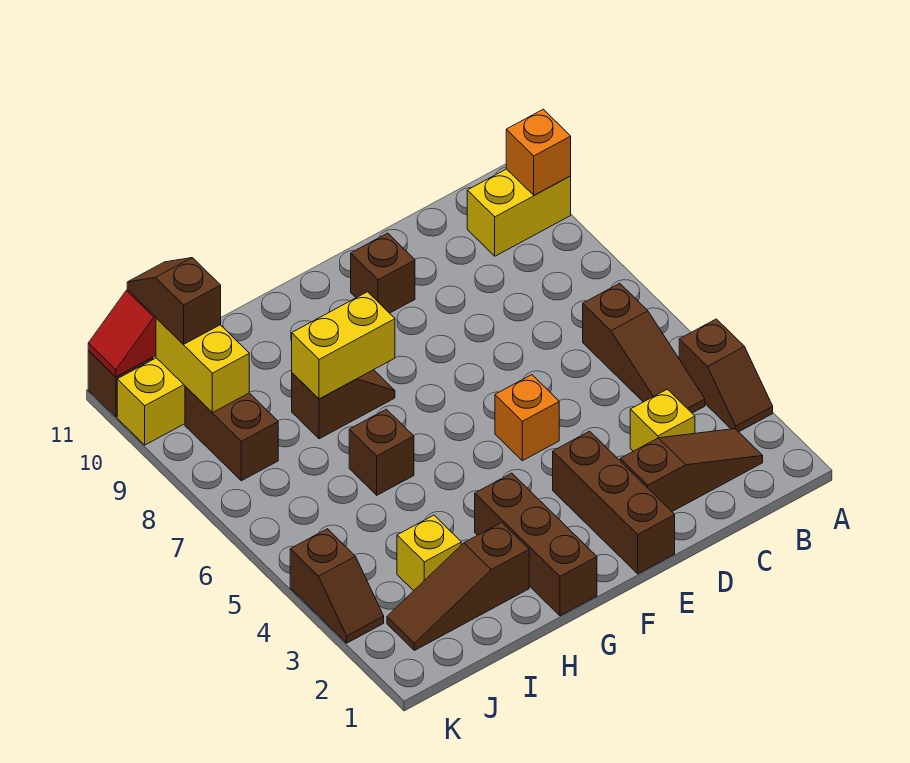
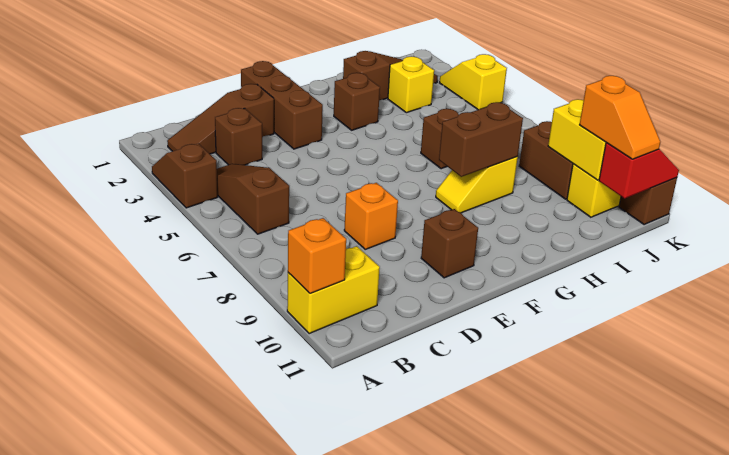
yellow 1x1 brick [630,389,695,451] -> brown 1x1 brick [215,108,262,165]
orange 1x1 brick [495,375,559,461] -> orange 1x1 brick moved to [344,183,398,249]
brown 1x3 brick [475,473,597,616] -> brown 1x1 brick [334,73,380,130]
brown 1x2 slope [292,370,395,439] -> yellow 1x2 slope [436,156,518,213]
yellow 1x2 brick [292,292,395,399] -> brown 1x2 brick [439,102,523,177]
brown 1x2 slope [127,258,221,344] -> orange 1x2 slope [580,76,660,159]
brown 1x2 slope [290,529,384,643] -> yellow 1x2 slope [439,54,507,110]

